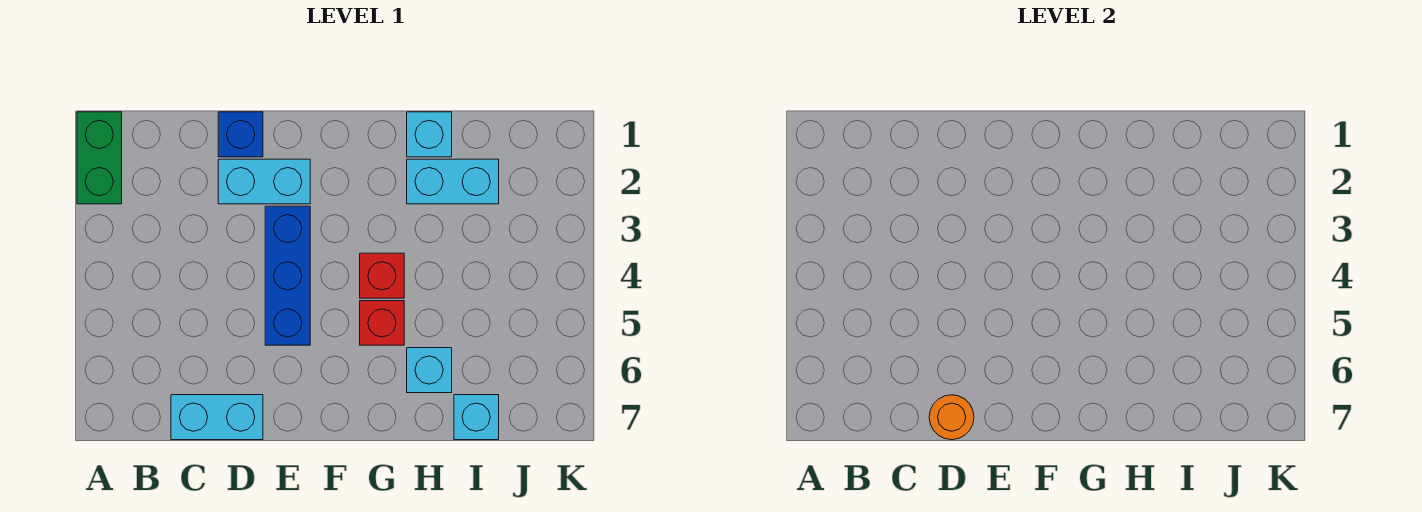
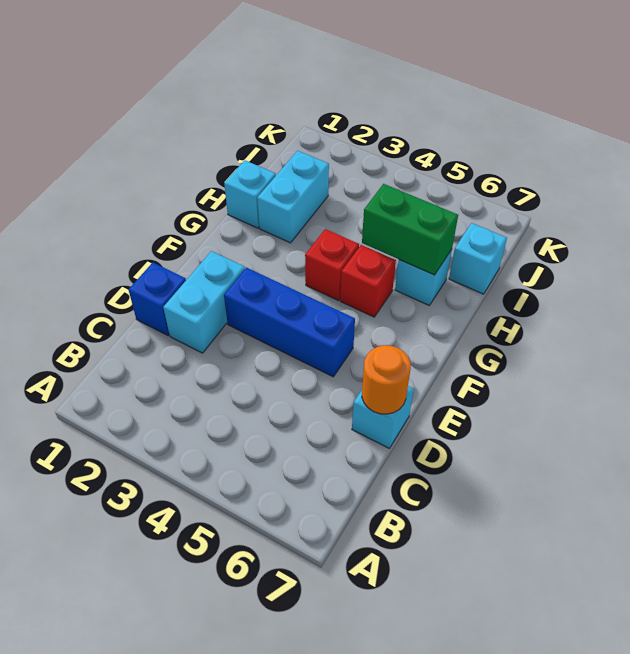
green 1x2 brick [77,112,122,204] -> green 1x2 brick moved to [362,184,458,275]
cyan 1x2 brick [171,395,263,440] -> cyan 1x1 brick [352,386,414,448]

